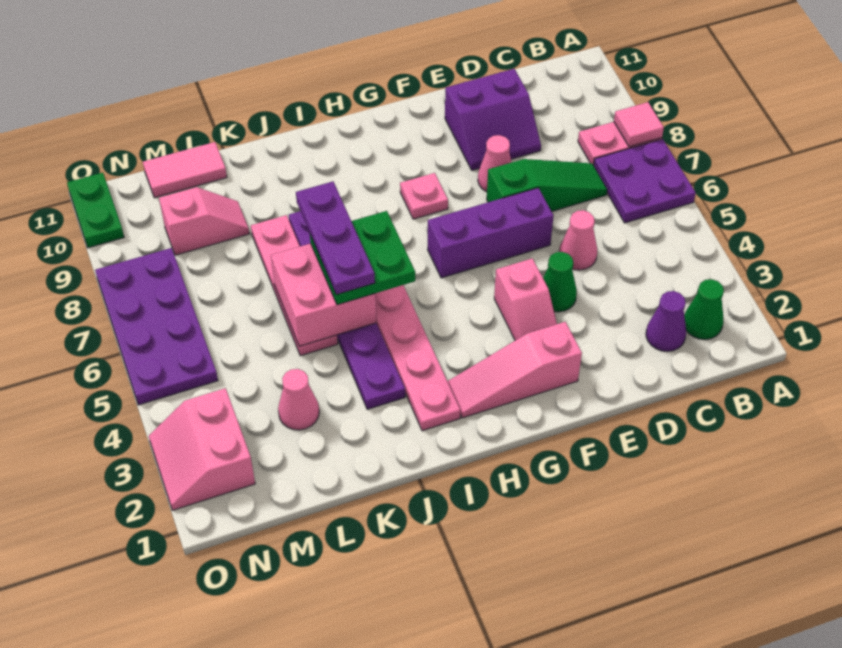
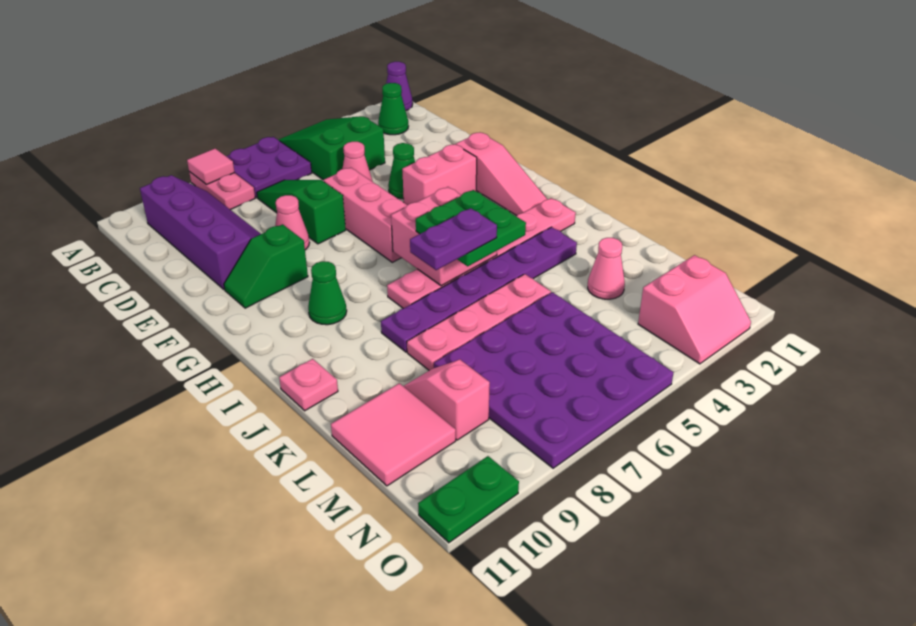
none -> green 2x3 slope [279,116,385,180]
purple 1x1 cone [646,291,686,351] -> purple 1x1 cone moved to [386,62,413,111]
purple 2x2 slope [445,69,541,170] -> purple 2x4 slope [140,175,261,290]
purple 1x3 brick [428,188,553,278] -> pink 1x3 brick [323,168,407,262]
pink 1x2 slope [494,258,557,340] -> pink 1x2 brick [402,144,477,205]
none -> green 1x2 slope [224,224,308,308]
pink 1x1 plate [400,173,448,219] -> pink 1x1 plate moved to [279,359,338,411]
none -> green 1x1 cone [308,261,347,325]
pink 2x2 brick [271,244,376,346] -> pink 2x2 brick moved to [391,187,497,286]
purple 1x3 plate [296,182,375,295] -> purple 1x2 plate [410,208,497,270]
pink 1x2 tile [143,142,227,198] -> pink 2x2 tile [331,383,456,486]
purple 2x4 plate [95,248,218,405] -> purple 4x4 plate [434,292,674,468]

